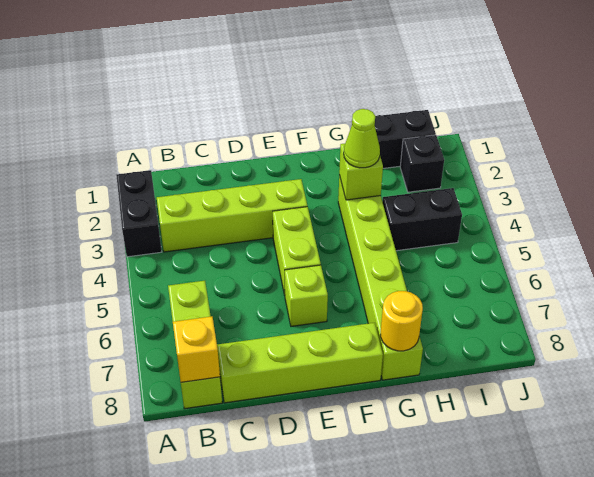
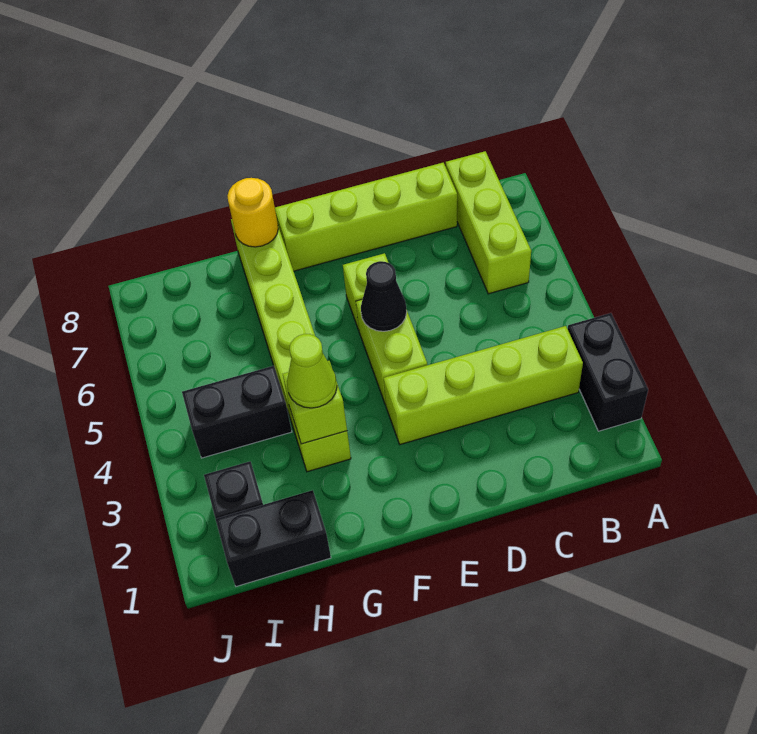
yellow 1x1 brick [173,316,220,382] -> none
none -> black 1x1 cone [361,261,407,331]

